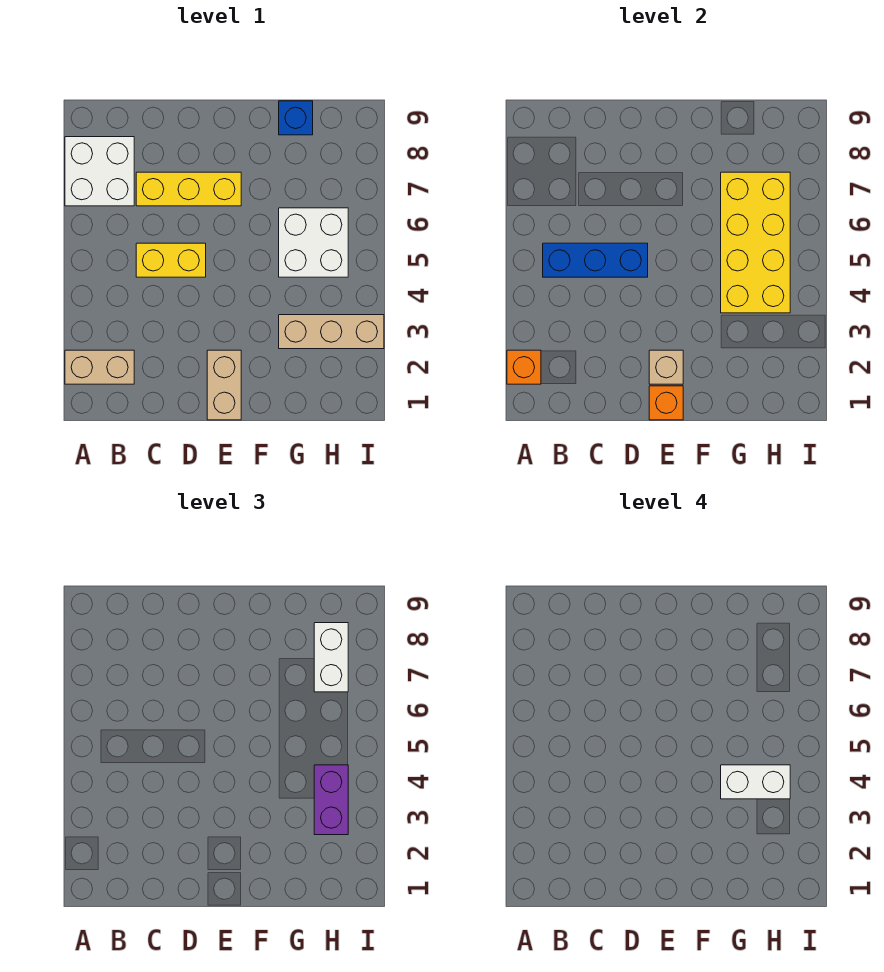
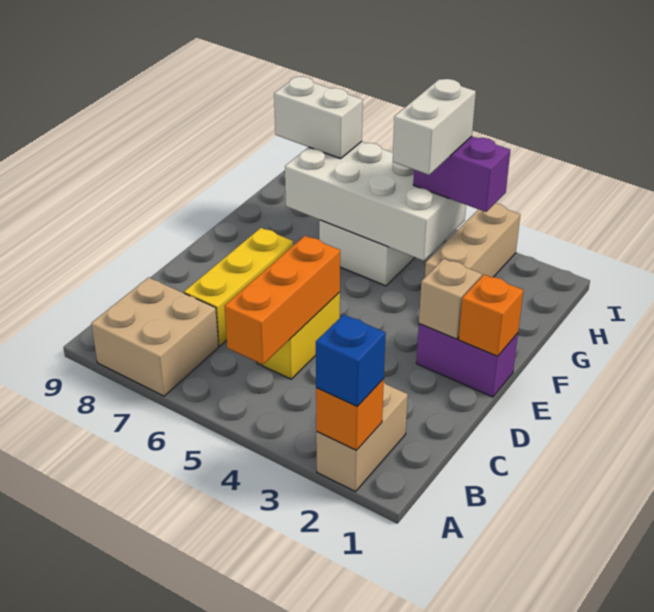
white 2x2 brick [65,137,134,206] -> tan 2x2 brick [91,277,219,396]
blue 1x3 brick [543,243,648,277] -> orange 1x3 brick [224,236,340,364]
tan 1x2 brick [207,350,241,420] -> purple 1x2 brick [416,324,518,397]
yellow 2x4 brick [721,172,790,313] -> white 2x4 brick [285,142,466,261]
blue 1x1 brick [279,101,313,135] -> blue 1x1 brick moved to [316,314,386,407]

